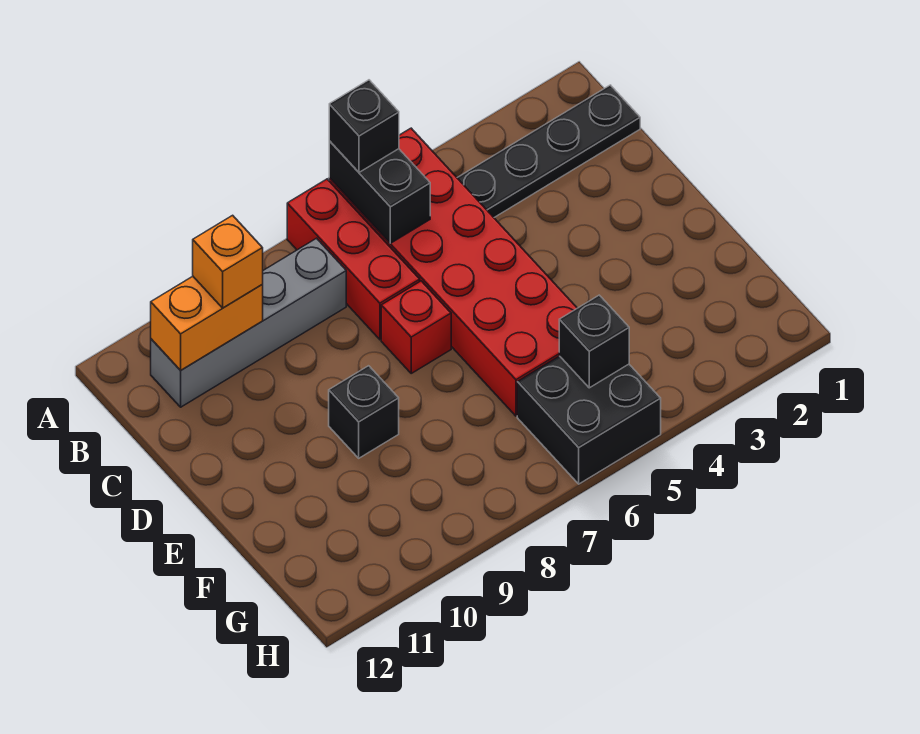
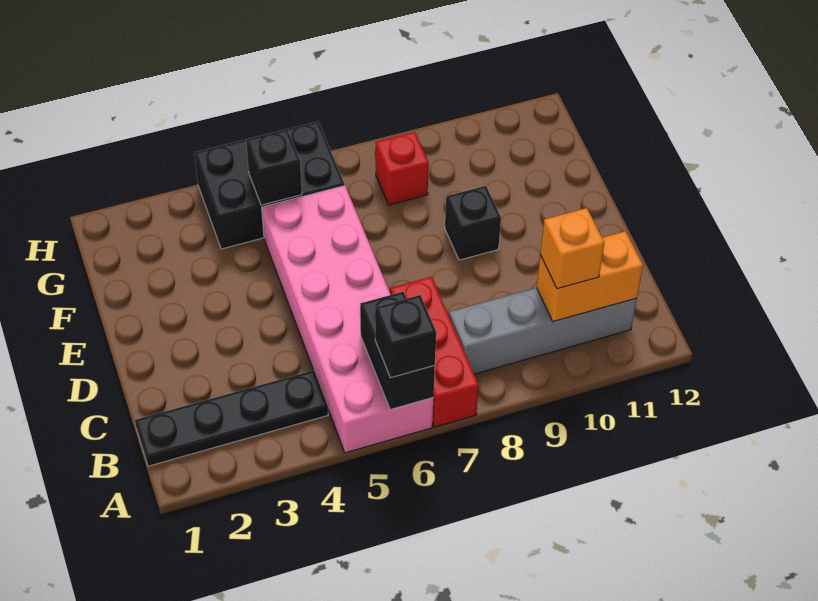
red 2x6 brick [329,128,577,416] -> pink 2x6 brick [262,186,433,453]
red 1x1 brick [381,281,451,373] -> red 1x1 brick moved to [376,132,429,205]
black 2x2 brick [517,356,661,484] -> black 2x3 brick [194,121,345,249]

